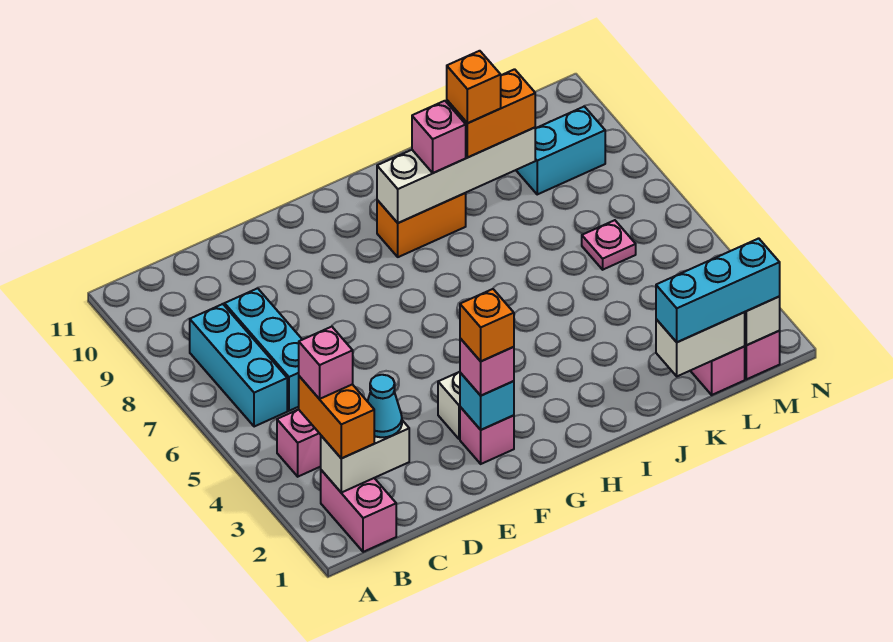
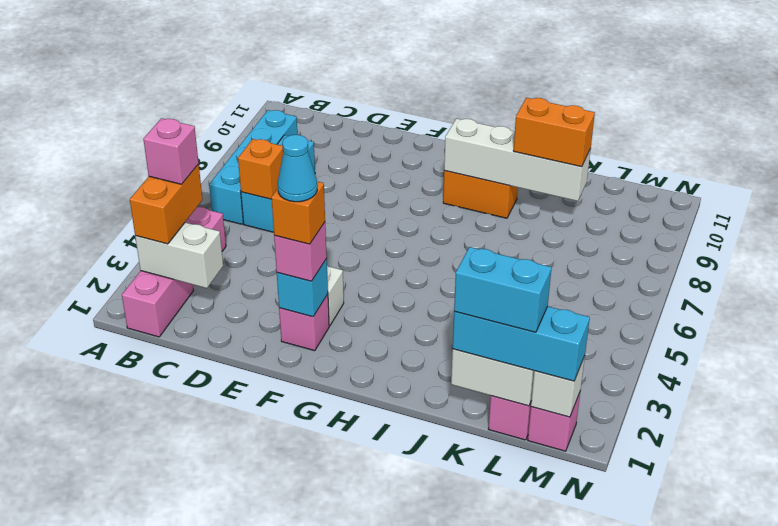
cyan 1x3 brick [190,304,287,427] -> cyan 1x4 brick [209,110,297,224]
cyan 1x1 cone [367,375,402,437] -> cyan 1x1 cone moved to [278,135,317,202]
pink 1x1 brick [412,101,466,173] -> none
orange 1x1 brick [447,51,501,123] -> orange 1x1 brick moved to [238,139,283,199]
pink 1x1 plate [582,220,636,270] -> none
cyan 1x2 brick [516,106,605,194] -> cyan 1x2 brick moved to [454,247,552,332]

